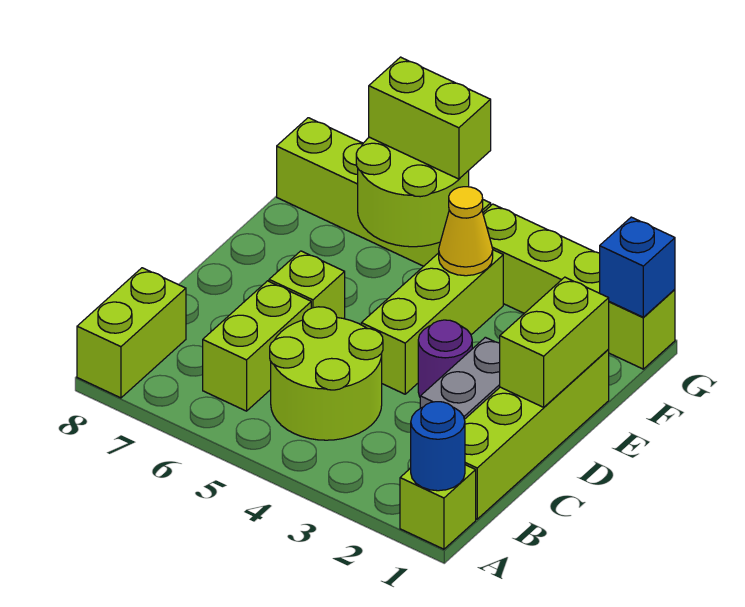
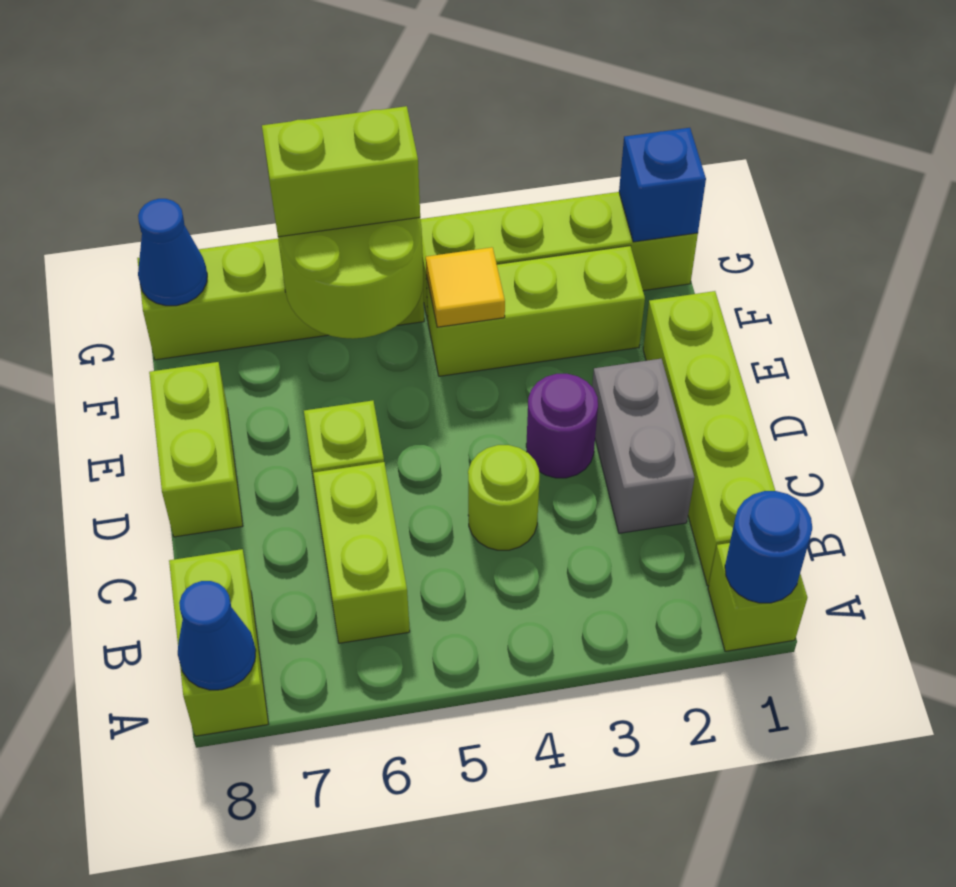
none -> blue 1x1 cone [178,581,256,690]
lime 2x2 round brick [270,307,383,440] -> lime 1x1 round brick [468,445,539,550]
lime 1x2 brick [500,277,609,407] -> lime 1x2 brick moved to [149,362,243,537]
lime 1x3 brick [361,250,503,394] -> lime 1x3 brick turned to [426,246,645,376]
yellow 1x1 cone [439,187,493,276] -> yellow 1x1 tile [426,247,505,327]
none -> blue 1x1 cone [138,199,207,306]

